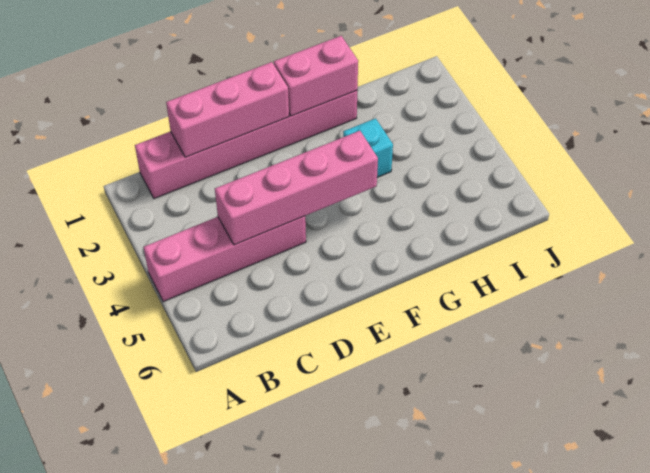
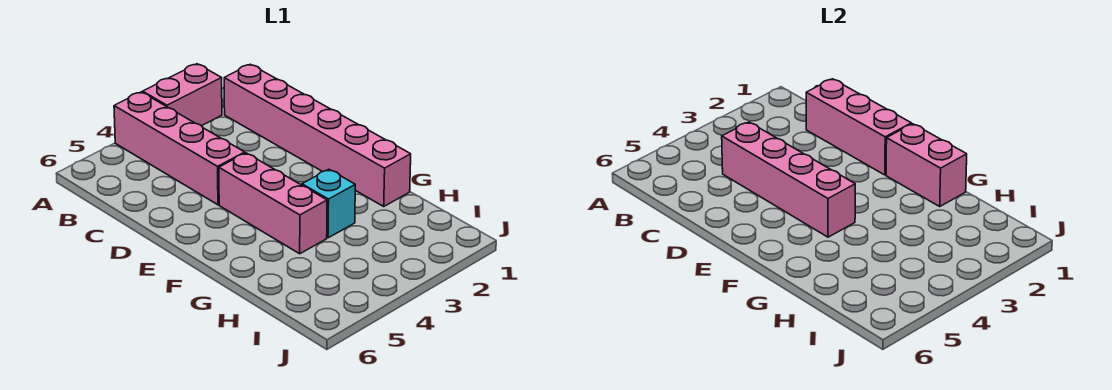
none -> pink 1x2 brick [143,64,222,126]
none -> pink 1x3 brick [219,153,327,254]

